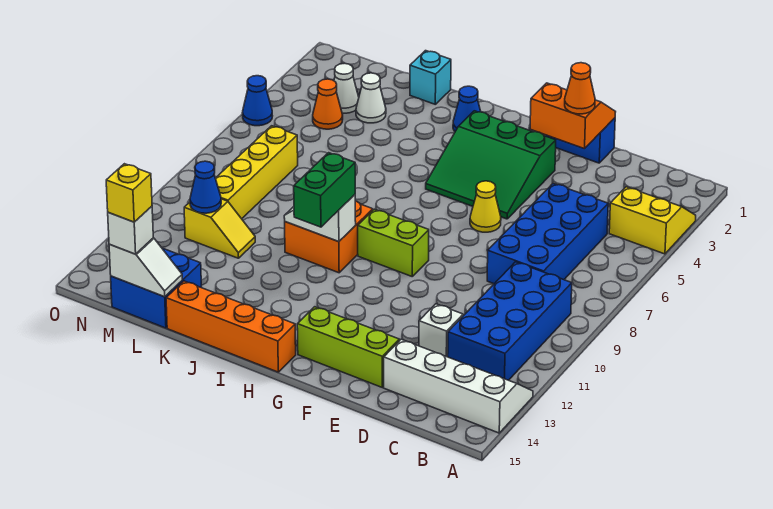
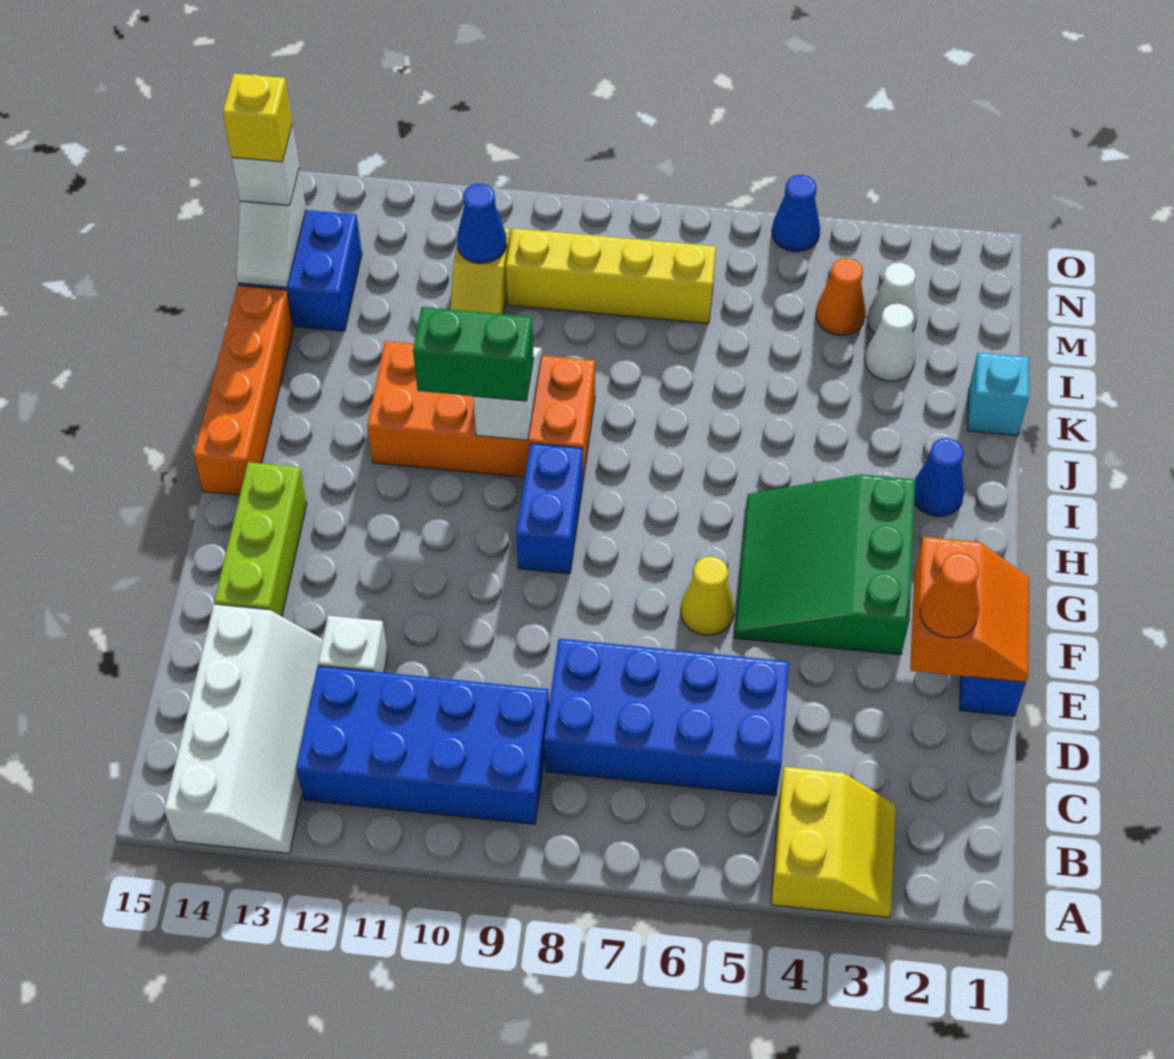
lime 1x2 brick [358,209,429,276] -> blue 1x2 brick [516,443,583,574]
orange 2x2 brick [285,201,373,273] -> orange 2x4 brick [367,341,595,480]

